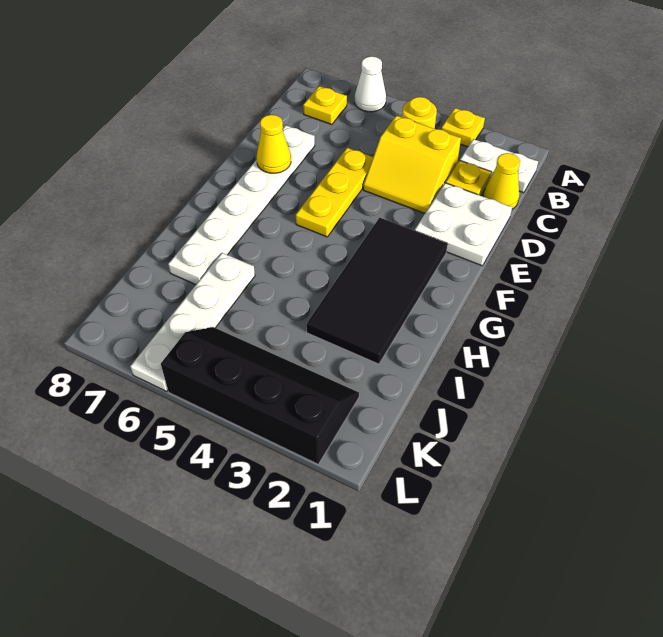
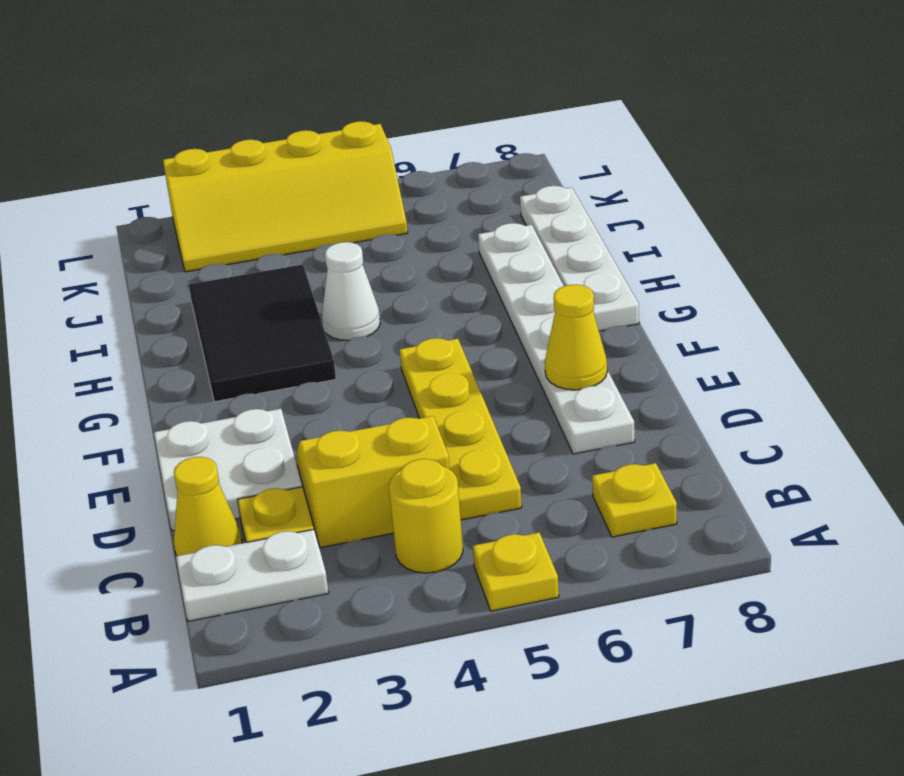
yellow 1x1 plate [441,108,485,147] -> yellow 1x1 plate moved to [473,533,559,611]
white 1x1 cone [355,56,386,112] -> white 1x1 cone moved to [322,242,380,341]
yellow 1x3 plate [296,148,373,237] -> yellow 1x4 plate [399,338,522,520]
black 2x4 tile [307,218,448,364] -> black 2x3 tile [189,264,336,402]
white 1x4 plate [130,253,255,391] -> white 1x4 plate moved to [520,186,639,331]
black 2x4 slope [161,327,359,464] -> yellow 2x4 slope [163,121,408,272]

